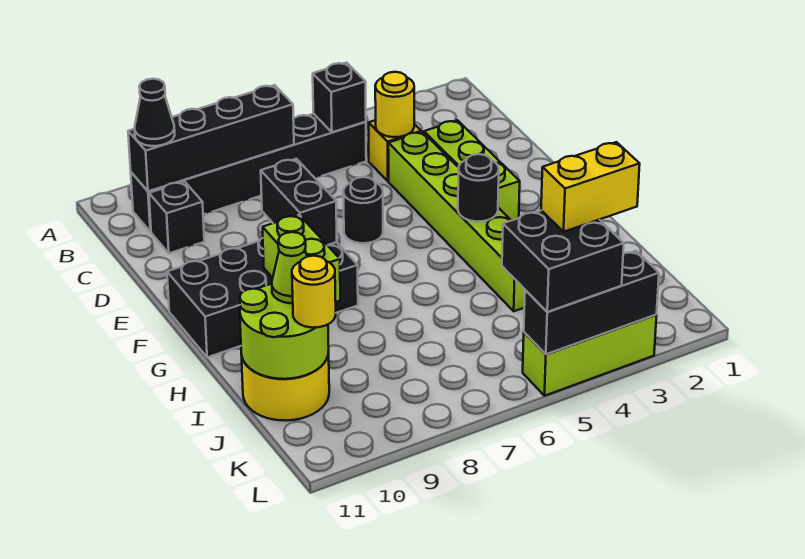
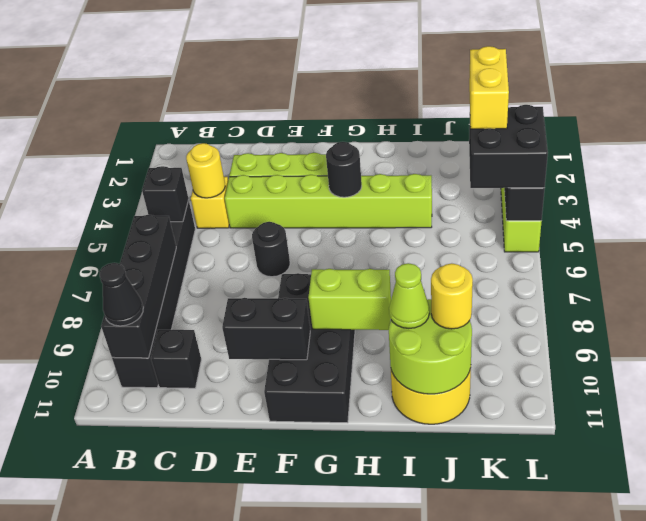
black 1x2 brick [261,159,337,245] -> black 1x2 brick moved to [222,298,310,360]

